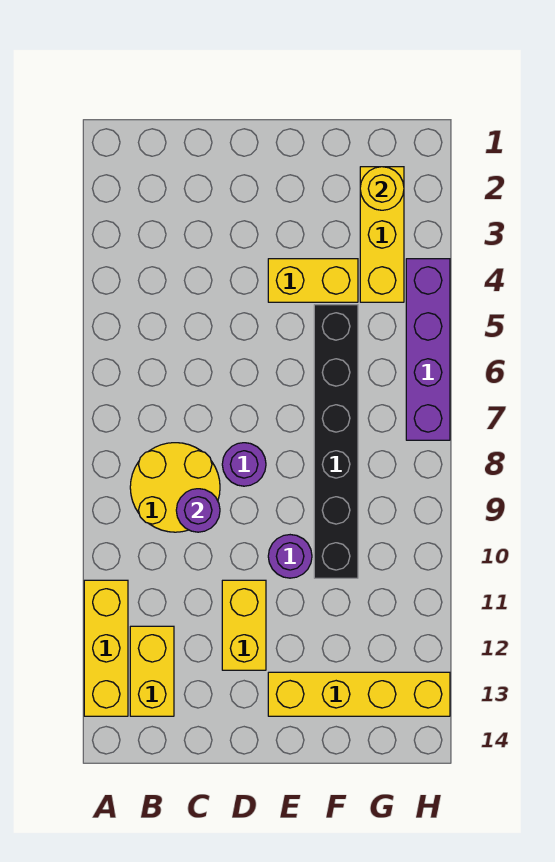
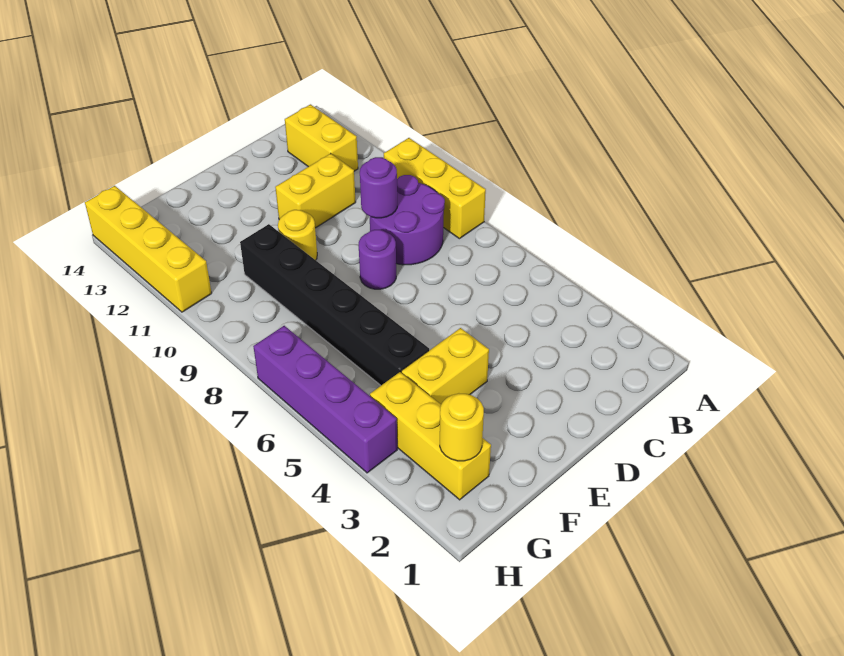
yellow 1x3 brick [84,580,128,716] -> yellow 1x3 brick moved to [384,138,486,239]
yellow 2x2 round brick [130,443,220,532] -> purple 2x2 round brick [370,175,445,265]
yellow 1x2 brick [222,580,266,670] -> yellow 1x2 brick turned to [275,153,356,228]
purple 1x1 round brick [268,535,312,578] -> yellow 1x1 round brick [278,210,317,260]
yellow 1x4 brick [268,672,450,716] -> yellow 1x4 brick turned to [85,186,212,312]

